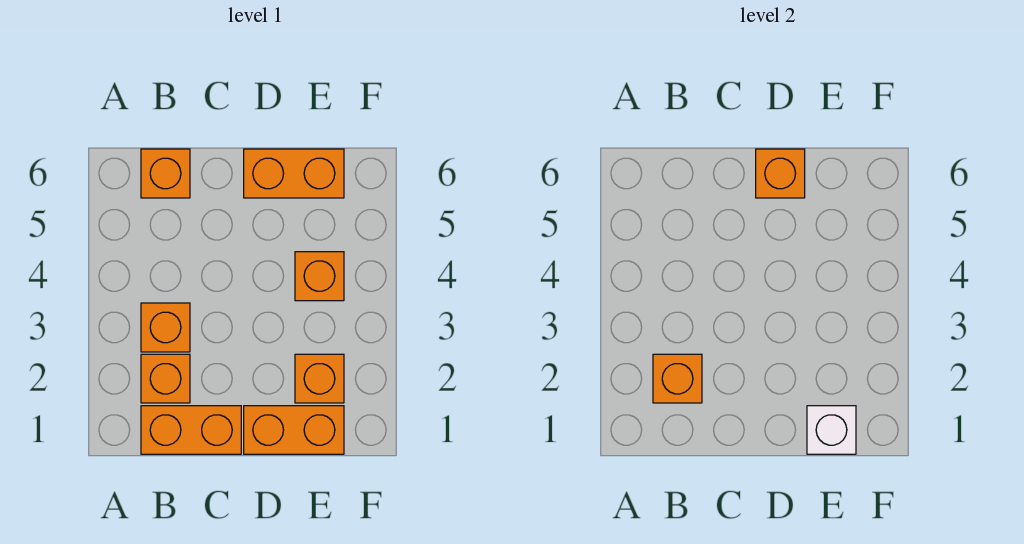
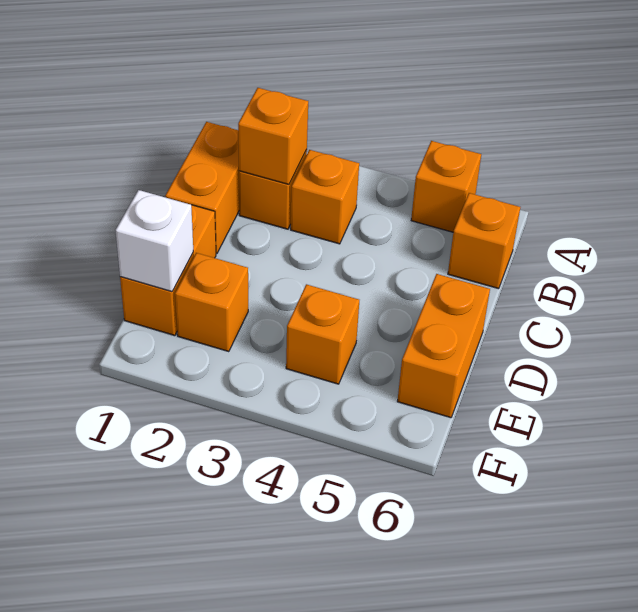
orange 1x1 brick [756,149,805,198] -> orange 1x1 brick moved to [411,141,481,232]

